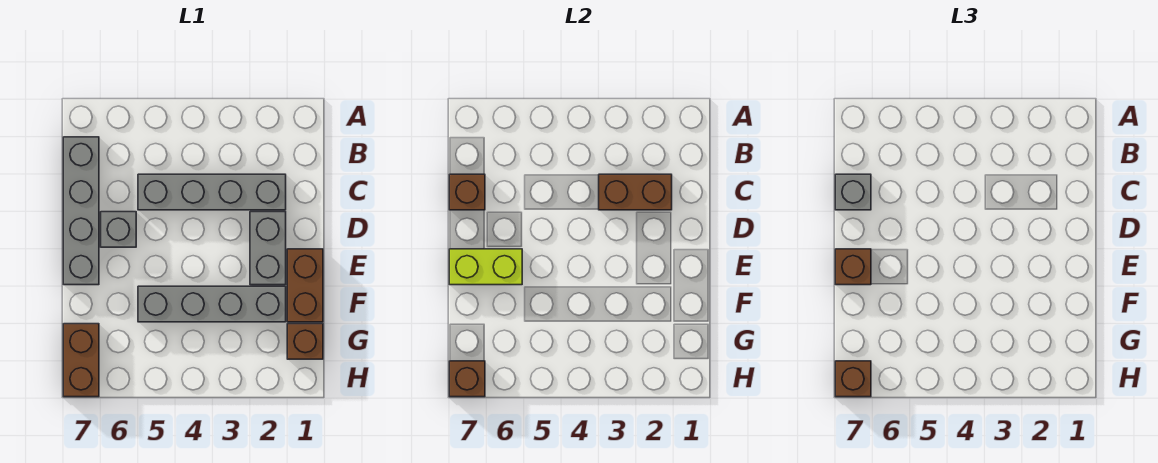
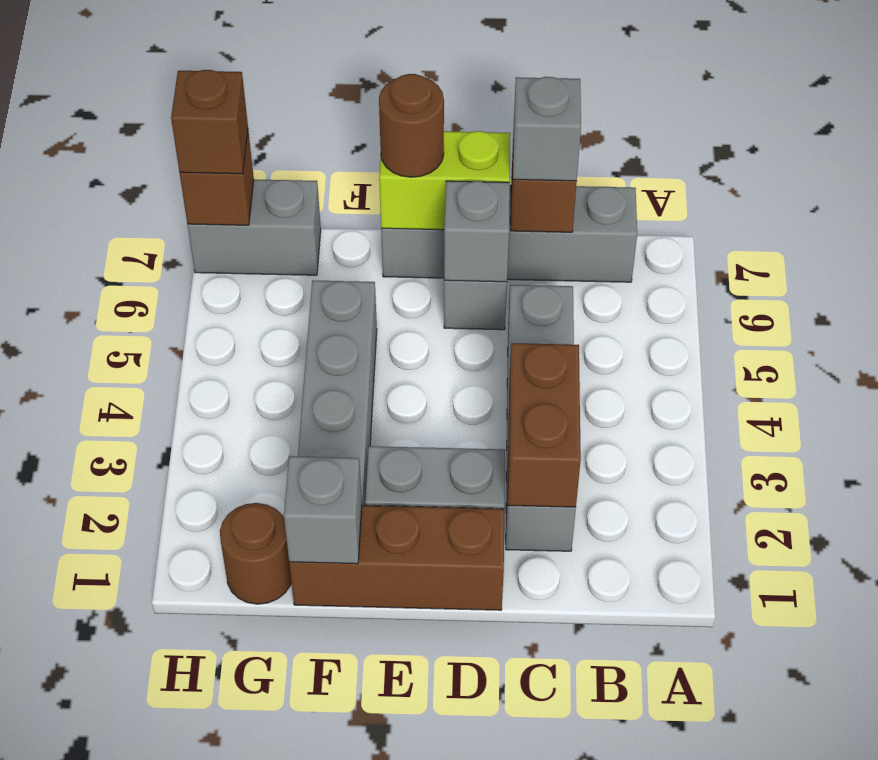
none -> grey 1x1 brick [444,181,510,282]
brown 1x2 brick [287,249,323,322] -> brown 1x3 brick [289,505,504,610]
lime 1x2 brick [449,249,522,285] -> lime 1x2 brick turned to [379,131,510,230]
brown 1x1 brick [835,249,871,285] -> brown 1x1 round brick [379,74,444,177]
none -> grey 1x1 brick [284,456,362,564]
brown 1x1 brick [287,324,323,359] -> brown 1x1 round brick [220,503,291,604]
brown 1x2 brick [63,324,99,397] -> grey 1x2 brick [188,179,321,275]

